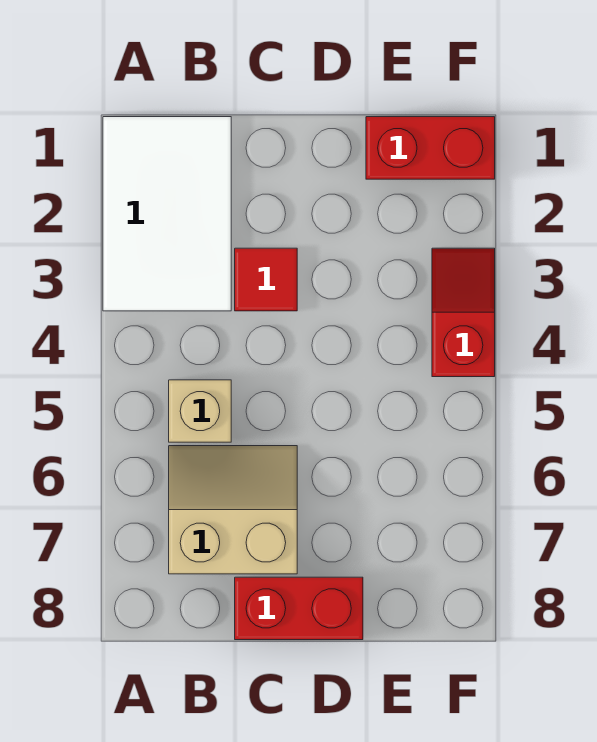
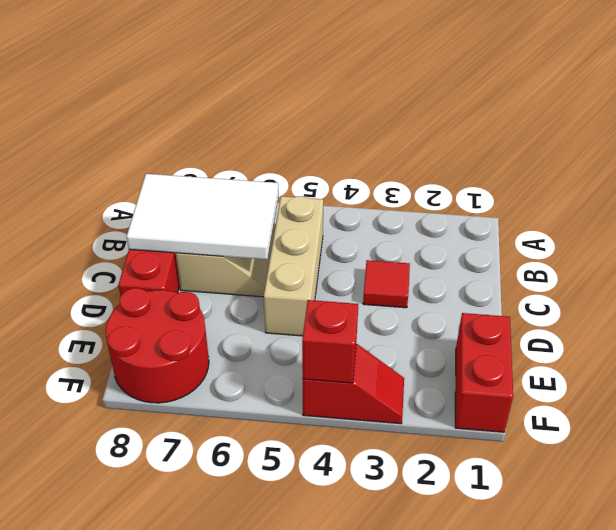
white 2x3 tile [103,117,231,311] -> white 2x3 tile moved to [127,174,279,260]
tan 1x1 brick [169,380,231,442] -> tan 1x3 brick [264,196,323,336]
none -> red 2x2 round brick [106,288,209,403]
none -> red 1x1 brick [302,300,358,383]

